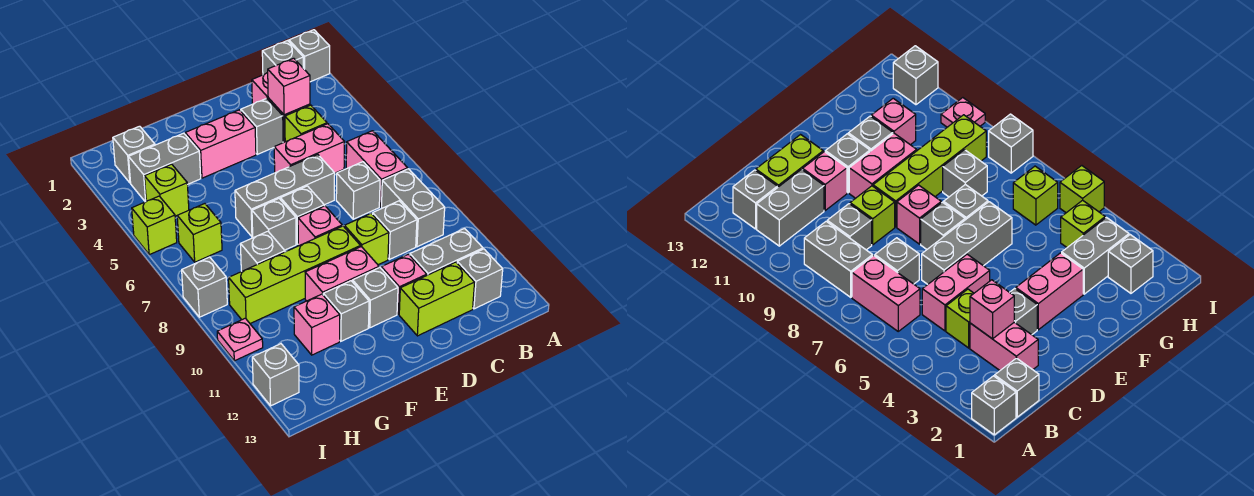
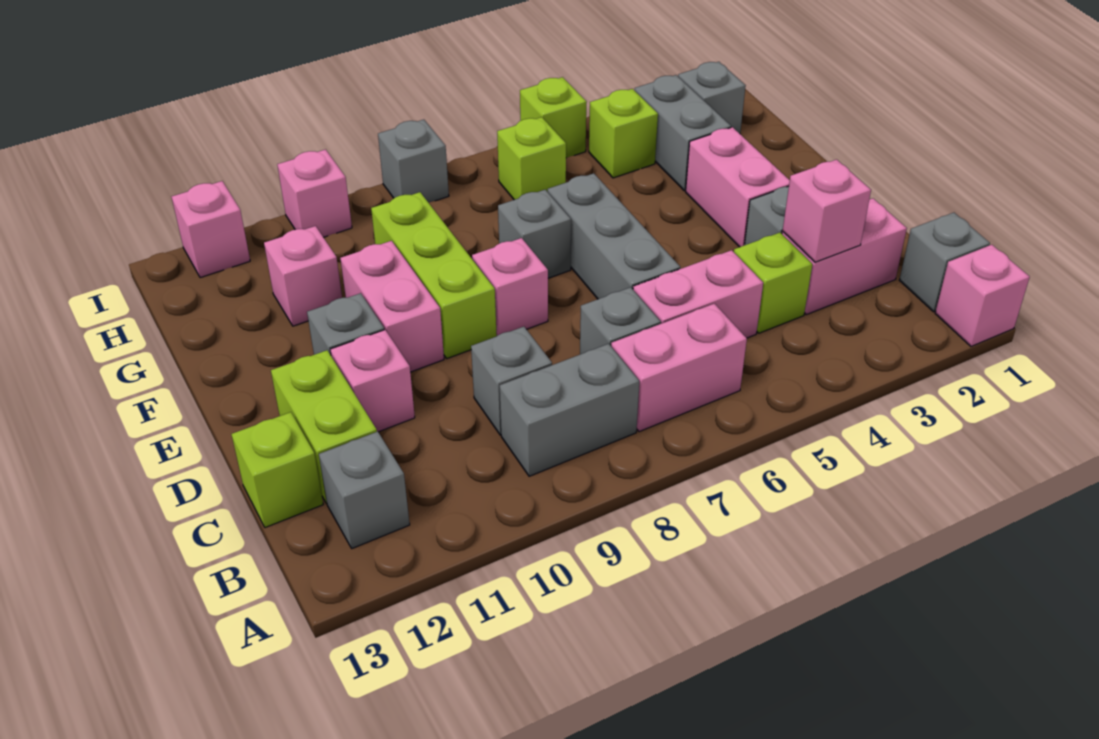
grey 1x1 brick [289,30,330,82] -> pink 1x1 brick [935,245,1030,346]
grey 1x2 brick [410,229,483,275] -> none
pink 1x2 brick [274,124,344,173] -> pink 1x2 brick turned to [633,250,763,338]
lime 1x1 brick [344,213,389,265] -> lime 1x1 brick moved to [231,412,323,528]
grey 1x1 brick [281,186,324,244] -> none
lime 1x4 brick [229,226,361,324] -> lime 1x3 brick [371,192,497,358]
grey 1x1 brick [323,281,369,341] -> none
grey 1x1 brick [241,231,285,271] -> none
pink 1x1 plate [217,318,263,361] -> pink 1x1 brick [277,149,352,237]
grey 1x1 brick [252,344,299,406] -> pink 1x1 brick [172,181,250,278]

